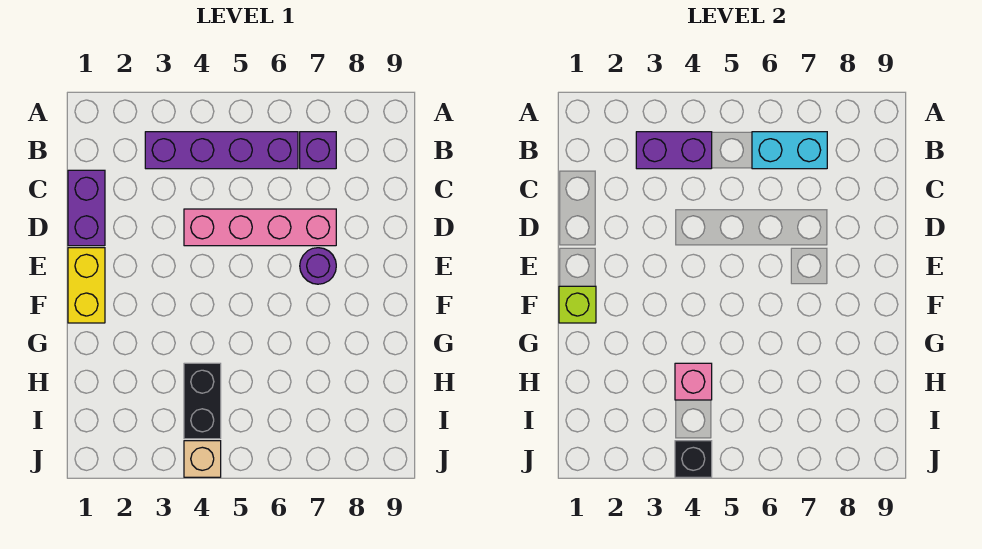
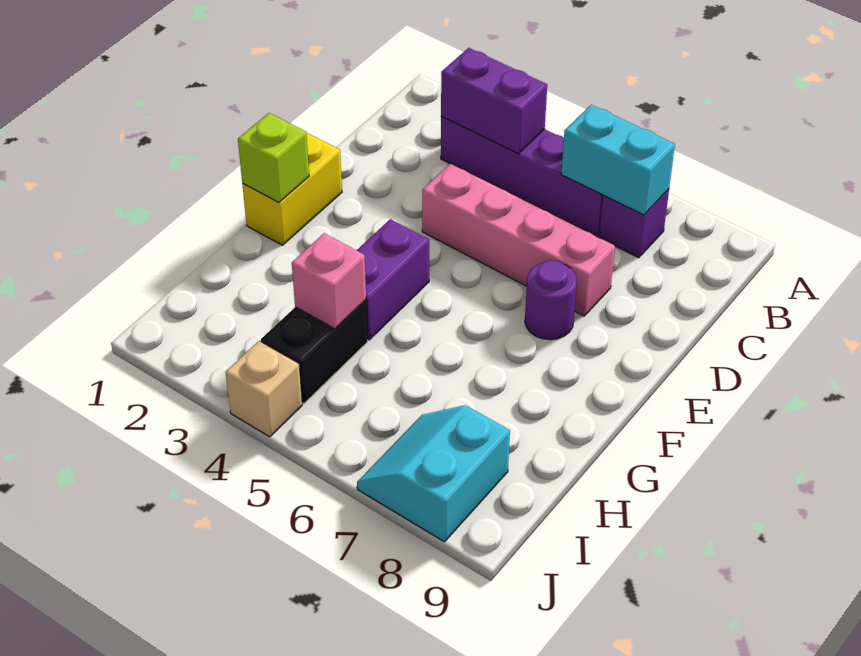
purple 1x2 brick [68,170,105,246] -> purple 1x2 brick moved to [357,219,429,340]
none -> cyan 2x2 slope [357,405,510,542]
black 1x1 brick [675,441,712,477] -> none

